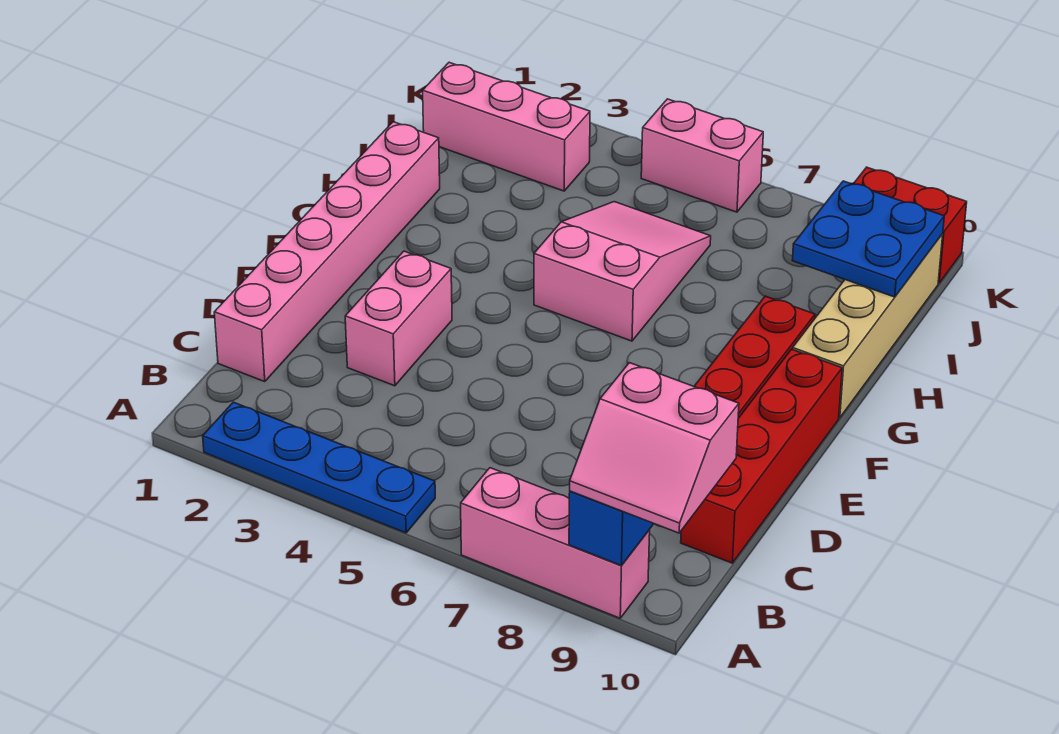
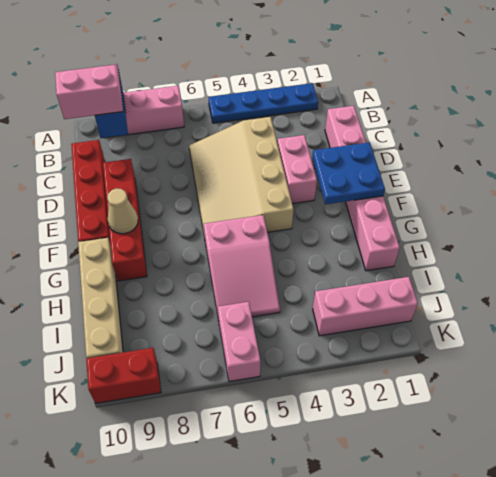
none -> tan 3x4 slope [189,117,293,238]
none -> tan 1x1 cone [107,188,138,234]
blue 2x2 plate [792,181,944,297] -> blue 2x2 plate moved to [312,142,385,204]
pink 1x2 brick [641,99,763,212] -> pink 1x2 brick turned to [218,302,261,382]

